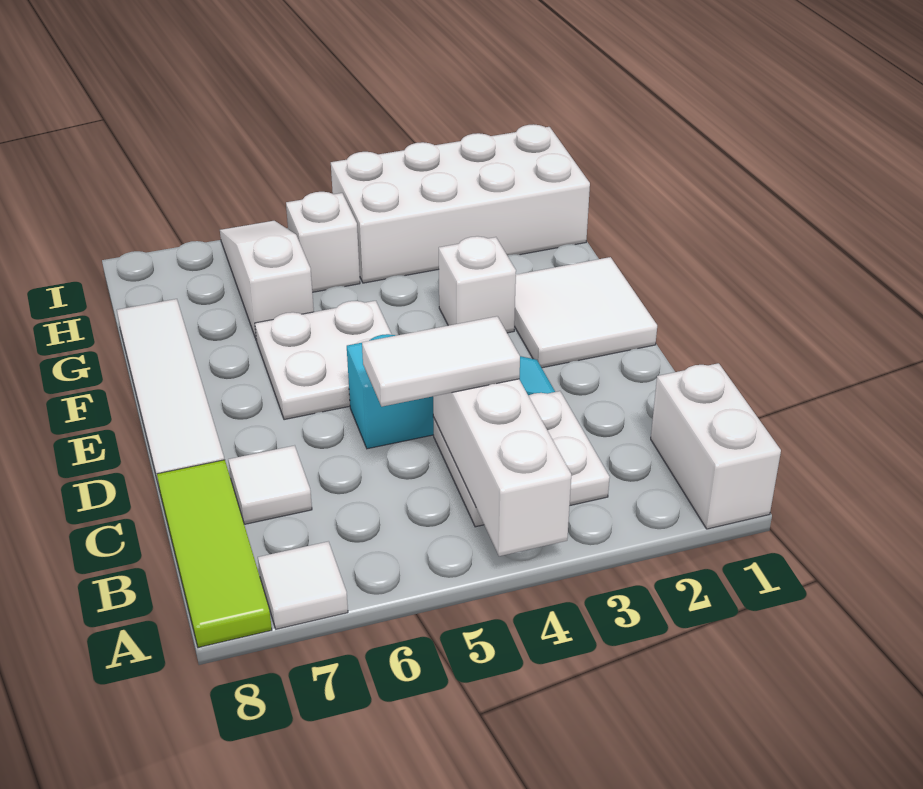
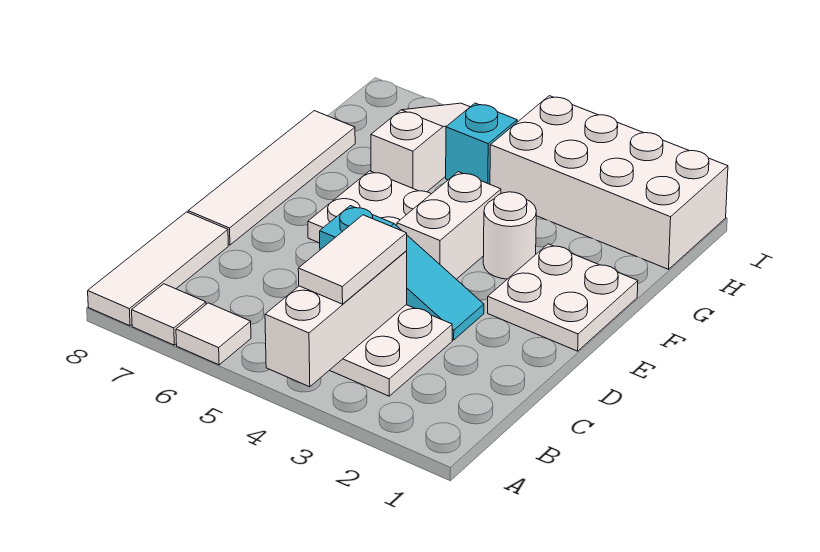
white 1x2 brick [651,363,781,529] -> white 1x2 brick moved to [397,172,501,279]
lime 1x3 tile [157,460,272,648] -> white 1x3 tile [88,212,228,326]
white 1x2 tile [362,316,520,407] -> white 1x2 tile turned to [298,215,407,304]
white 1x1 tile [228,445,312,524] -> white 1x1 tile moved to [176,303,251,365]
white 2x2 tile [514,257,657,368] -> white 2x2 plate [488,244,638,351]
white 1x1 brick [439,236,516,333] -> white 1x1 round brick [483,192,536,279]
white 1x1 brick [286,192,360,292] -> cyan 1x1 brick [446,103,517,184]

